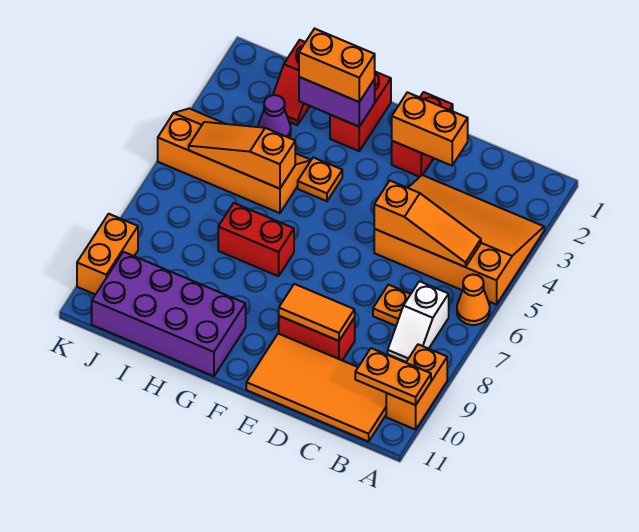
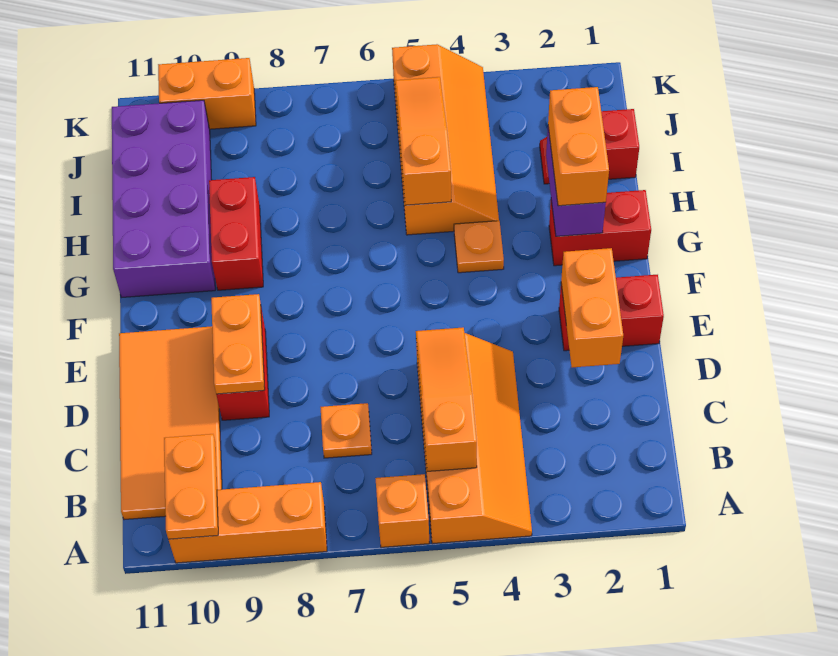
orange 3x4 slope [374,175,544,305] -> orange 2x4 slope [416,333,532,544]
orange 1x1 cone [457,275,490,325] -> orange 1x1 brick [375,474,429,547]
orange 1x2 brick [386,344,447,430] -> orange 1x3 brick [169,482,327,563]
orange 1x3 slope [374,181,481,267] -> orange 1x3 slope turned to [416,328,477,471]
white 1x2 slope [388,281,449,362] -> none
orange 1x2 tile [279,284,355,341] -> orange 1x2 plate [211,294,265,394]
red 1x2 brick [218,203,294,276] -> red 1x2 brick moved to [209,177,263,290]
purple 1x1 cone [258,95,291,138] -> none

